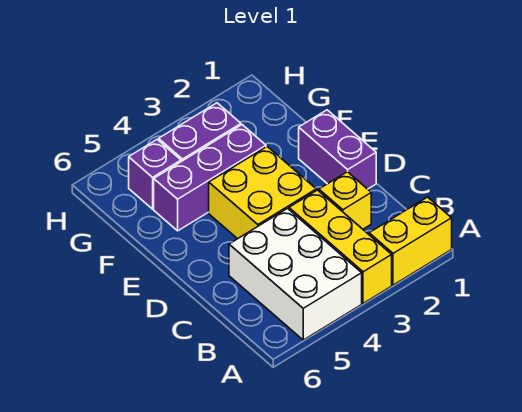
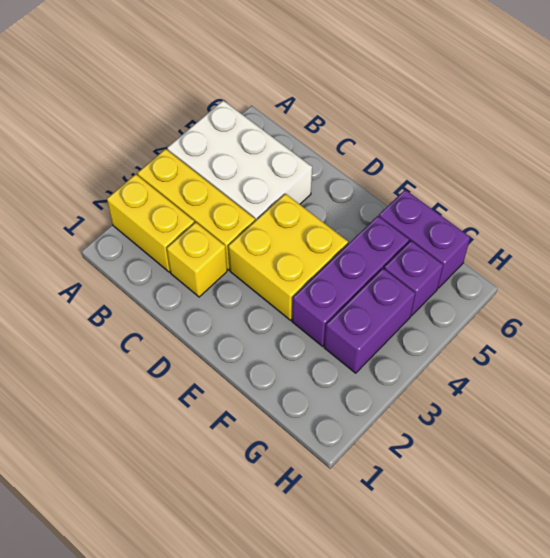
yellow 1x2 brick [369,197,452,285] -> yellow 1x2 brick turned to [107,174,194,272]
purple 1x2 brick [299,110,376,189] -> purple 1x2 brick moved to [379,190,470,288]

